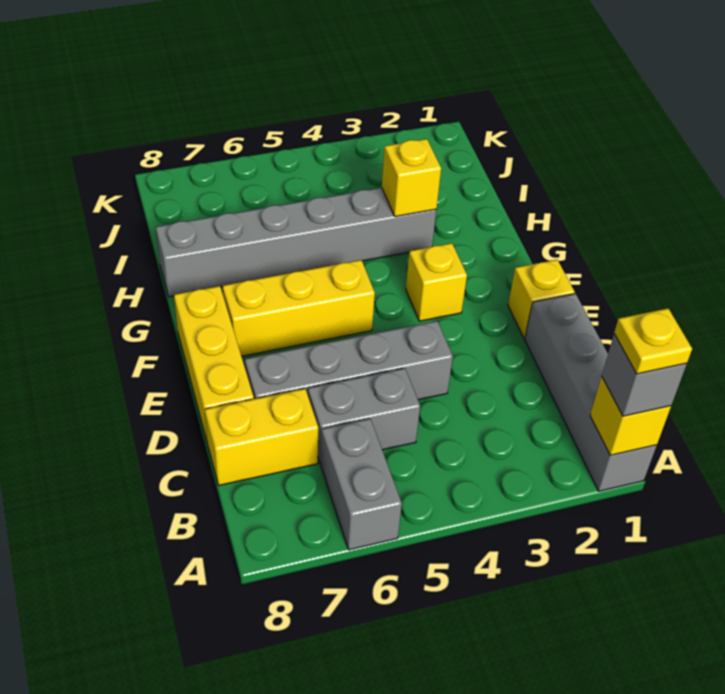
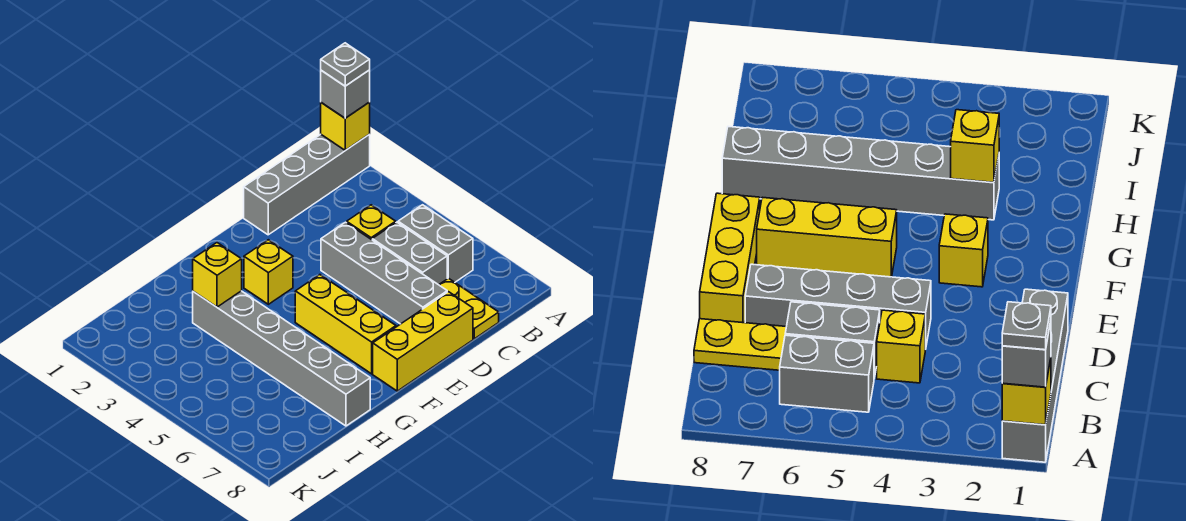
yellow 1x1 plate [614,308,692,374] -> grey 1x1 plate [321,43,370,86]
grey 1x2 brick [321,419,402,550] -> grey 1x2 brick turned to [398,205,473,282]
yellow 1x2 brick [205,389,318,485] -> yellow 1x2 plate [439,278,499,339]
yellow 1x1 brick [508,260,575,338] -> yellow 1x1 brick moved to [347,205,396,240]

